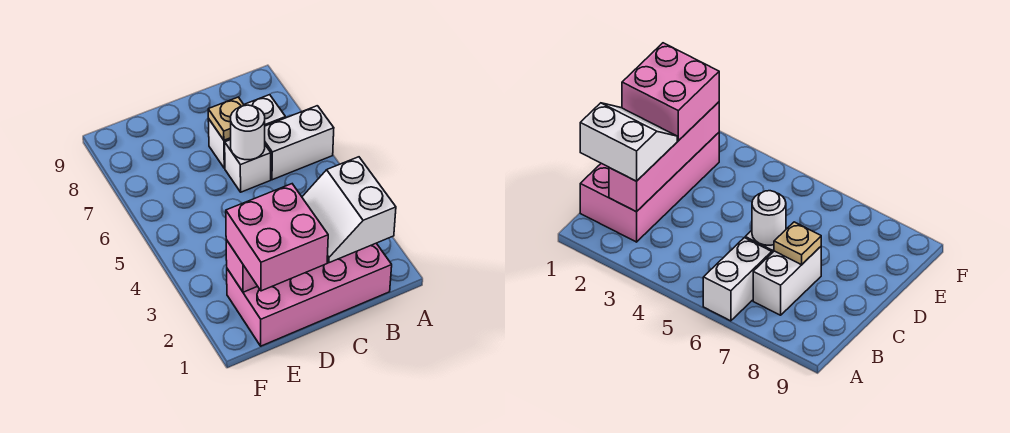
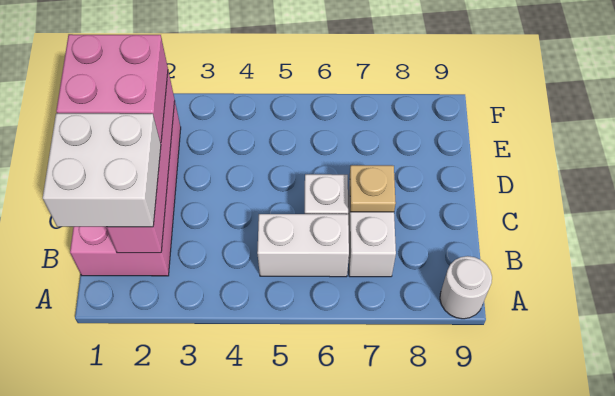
white 1x2 brick [265,106,334,180] -> white 1x2 brick turned to [257,214,349,277]
white 2x2 slope [302,157,396,263] -> white 2x2 brick [43,113,161,227]
white 1x1 round brick [230,105,265,160] -> white 1x1 round brick moved to [440,256,492,319]

